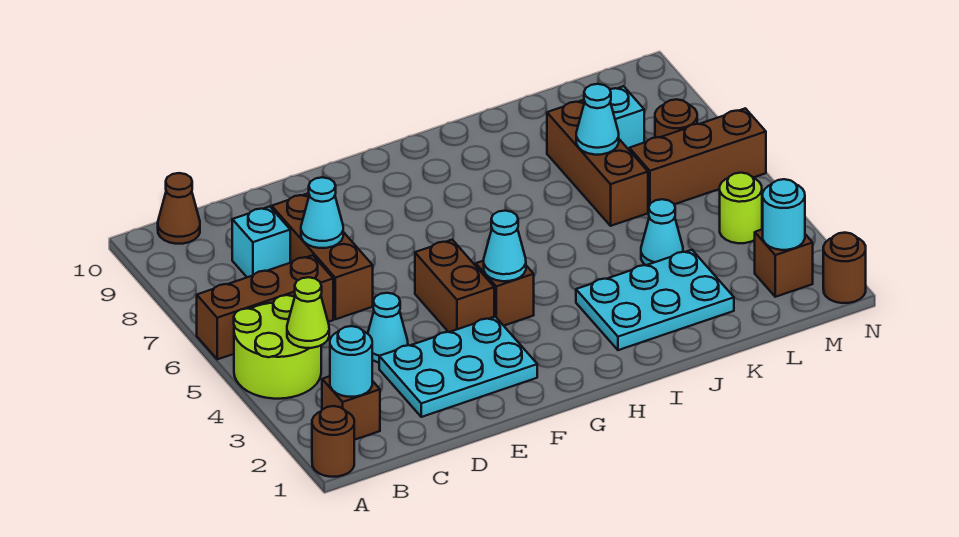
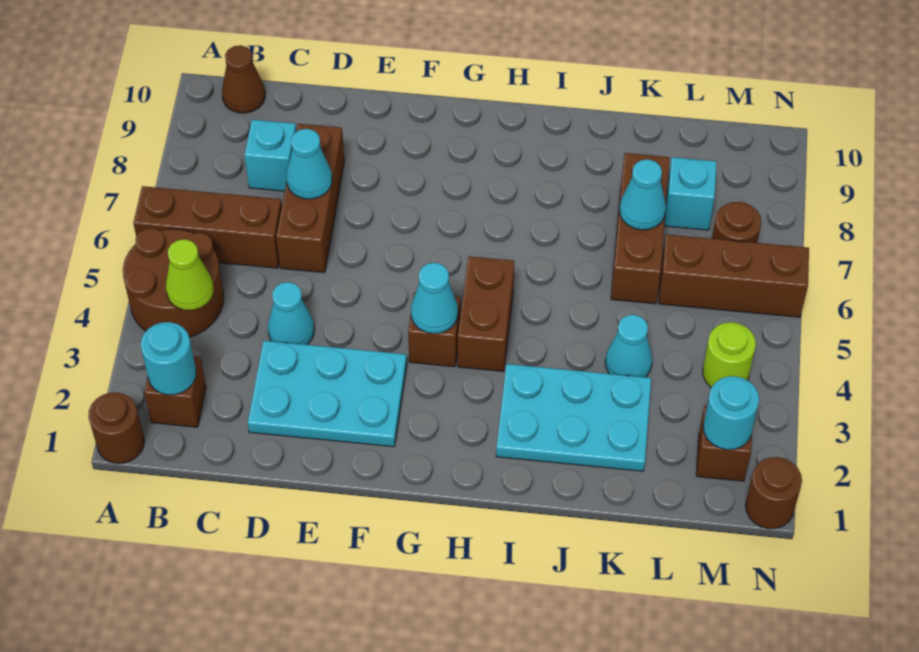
lime 2x2 round brick [234,295,321,399] -> brown 2x2 round brick [123,228,224,337]
brown 1x2 brick [415,240,494,332] -> brown 1x2 brick moved to [458,256,514,371]

